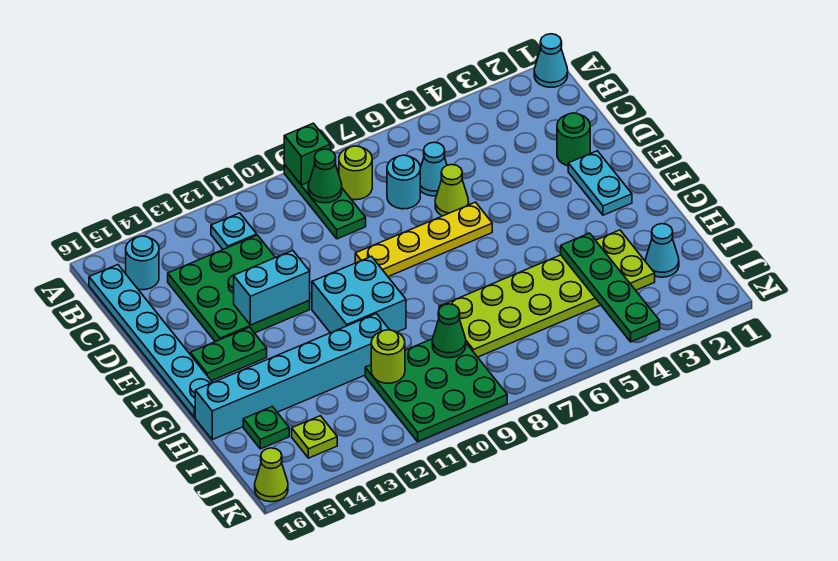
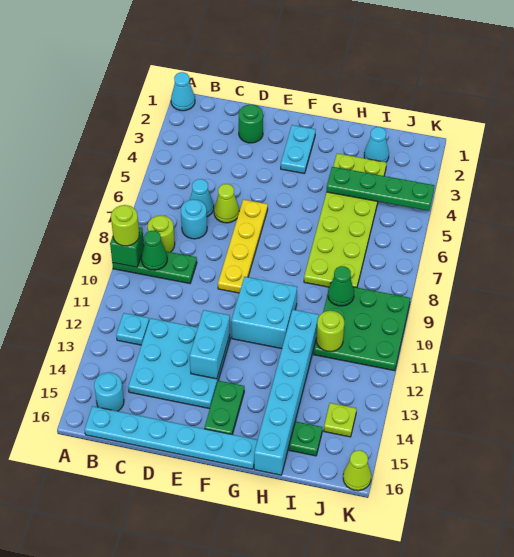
none -> lime 1x1 round brick [111,205,139,246]
green 3x3 plate [168,235,310,342] -> cyan 3x3 plate [128,318,230,409]
cyan 1x2 plate [568,151,632,215] -> cyan 1x2 plate turned to [281,125,316,174]

